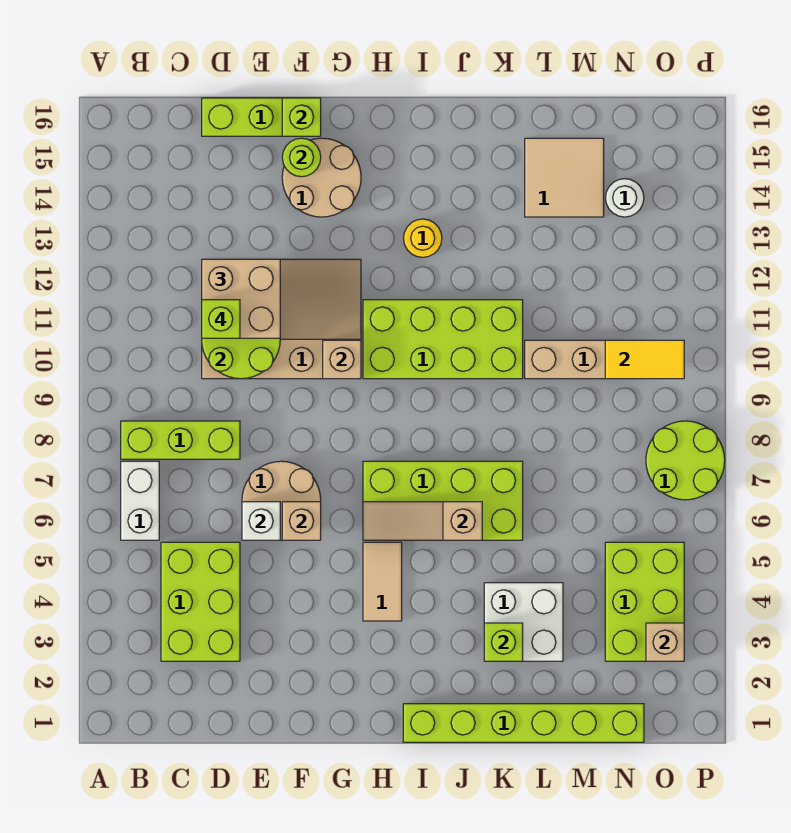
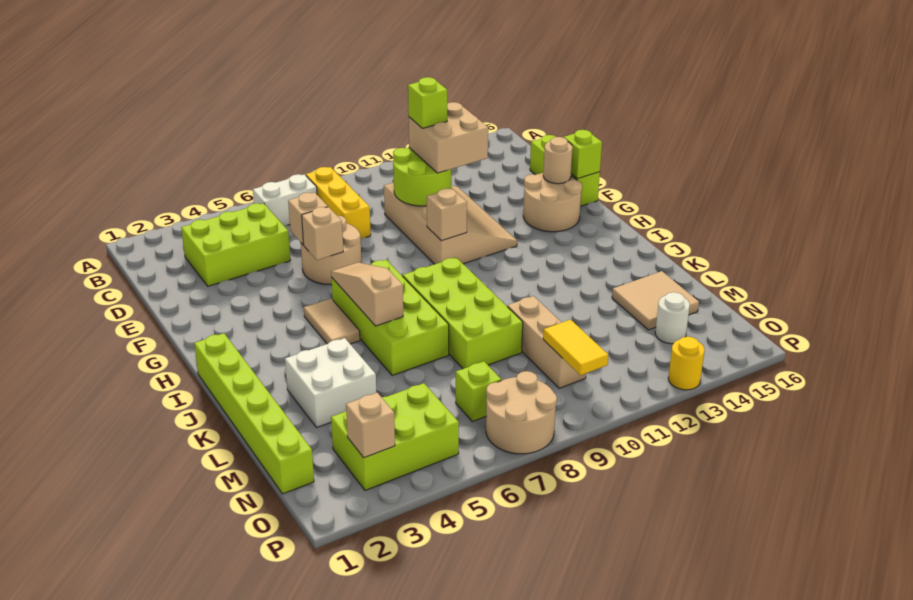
lime 1x3 brick [121,421,240,459] -> yellow 1x3 brick [306,167,371,238]
white 1x1 brick [242,502,280,540] -> tan 1x1 brick [288,192,328,245]
lime 1x1 round brick [282,138,321,177] -> tan 1x1 round brick [543,137,573,184]
tan 1x2 tile [363,542,402,621] -> tan 1x2 tile turned to [304,298,360,344]
lime 2x4 brick [363,300,523,379] -> lime 2x4 brick moved to [403,257,523,369]
yellow 1x1 round brick [404,219,442,257] -> yellow 1x1 round brick moved to [668,337,705,390]
lime 1x1 brick [484,623,523,661] -> lime 1x1 brick moved to [456,361,501,421]
lime 2x2 round brick [646,421,725,500] -> tan 2x2 round brick [486,371,557,454]

